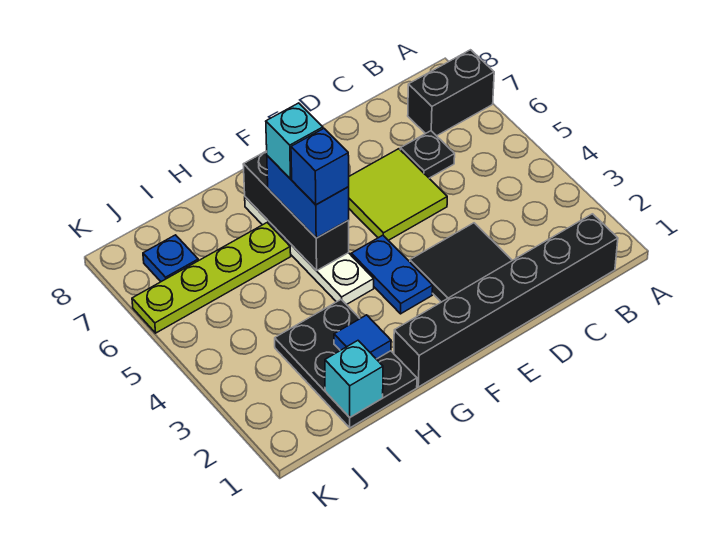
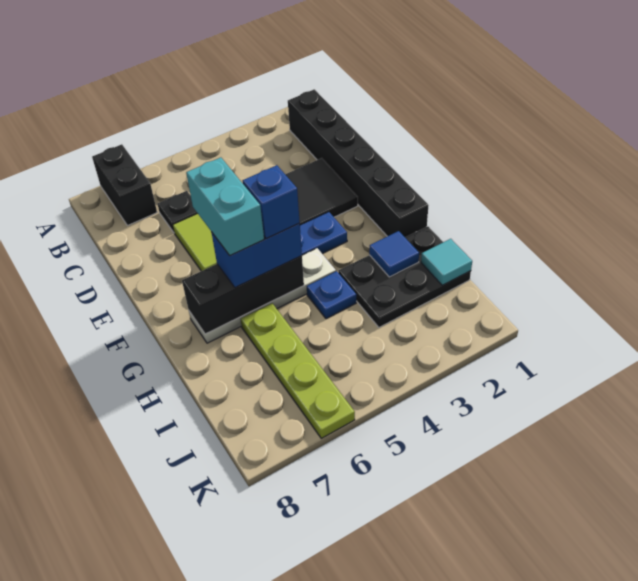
cyan 1x1 brick [266,103,323,179] -> cyan 1x2 brick [186,157,264,255]
cyan 1x1 brick [325,341,383,417] -> cyan 1x1 tile [421,239,472,285]
blue 1x1 plate [143,235,198,282] -> blue 1x1 plate moved to [307,271,356,319]

